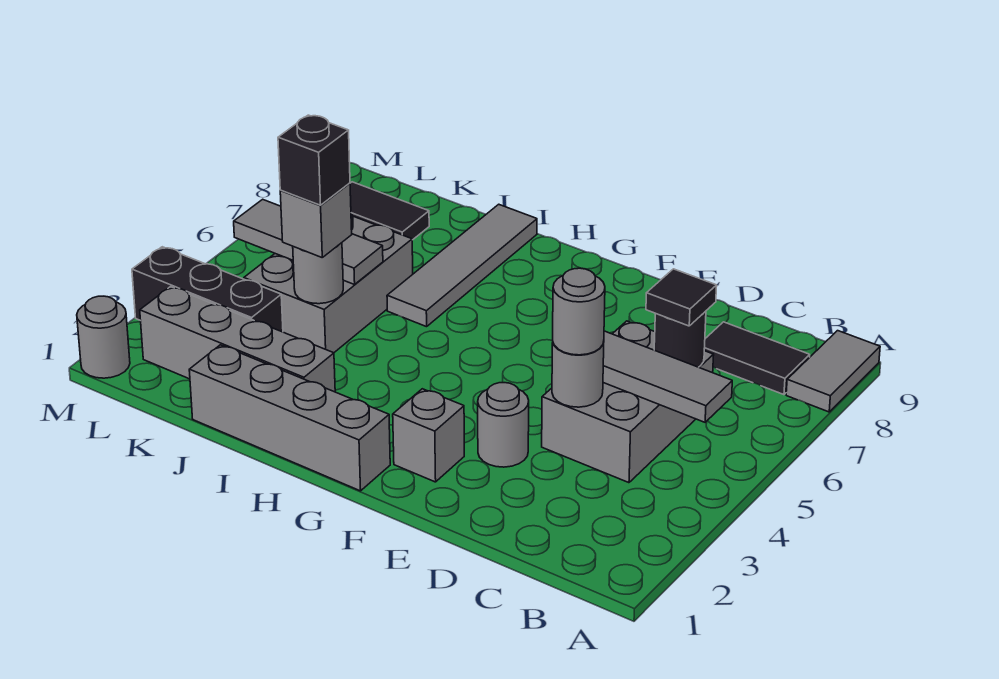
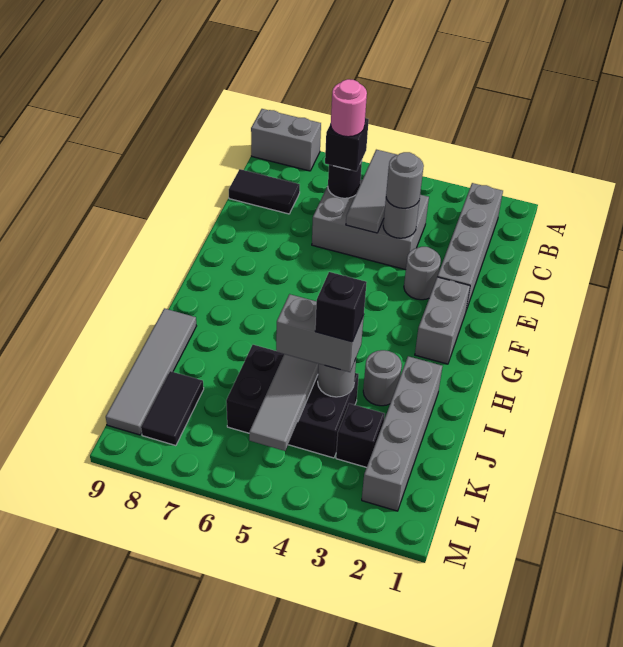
grey 1x2 tile [786,331,880,412] -> grey 1x2 brick [251,109,321,171]
black 1x2 tile [704,322,810,395] -> black 1x2 tile turned to [229,169,300,214]
black 1x1 tile [646,269,717,326] -> black 1x1 brick [325,118,369,171]
none -> pink 1x1 round brick [331,79,367,137]
grey 1x1 brick [393,389,464,482] -> grey 1x2 brick [415,277,470,364]
grey 1x4 brick [189,345,390,491] -> grey 1x4 brick moved to [437,183,503,310]
grey 1x4 tile [387,204,537,327] -> grey 1x4 tile turned to [106,308,196,435]
grey 2x3 brick [244,214,413,353] -> black 2x3 brick [226,345,359,458]
grey 1x1 brick [280,183,352,257] -> grey 1x2 brick [276,294,364,372]
black 1x3 brick [132,247,283,332] -> black 1x1 brick [336,403,385,468]
grey 1x1 round brick [77,296,130,378] -> grey 1x1 round brick moved to [363,350,402,406]

